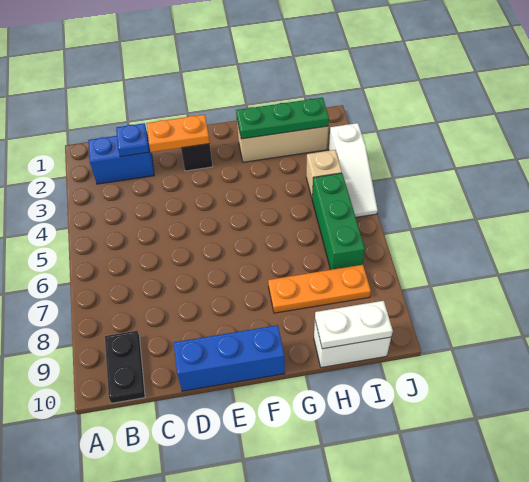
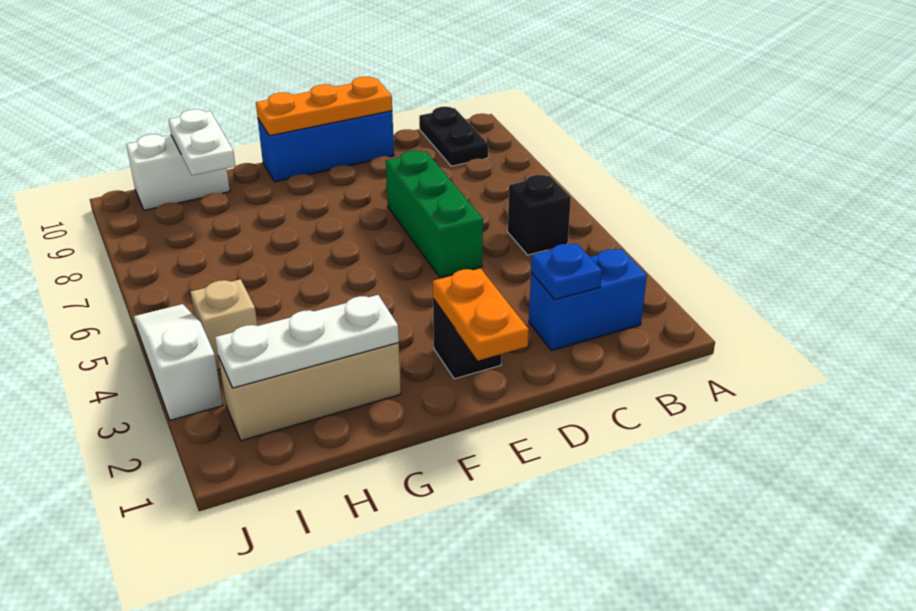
none -> black 1x1 brick [508,175,571,255]
orange 1x2 plate [146,115,210,152] -> orange 1x2 plate turned to [433,268,529,361]
green 1x3 plate [236,98,329,139] -> white 1x3 plate [215,295,399,388]
orange 1x3 plate [268,265,371,313] -> orange 1x3 plate moved to [256,77,392,136]
white 1x2 plate [315,301,393,349] -> white 1x2 plate turned to [168,109,235,175]
green 1x3 brick [312,173,365,270] -> green 1x3 brick moved to [386,150,483,278]

